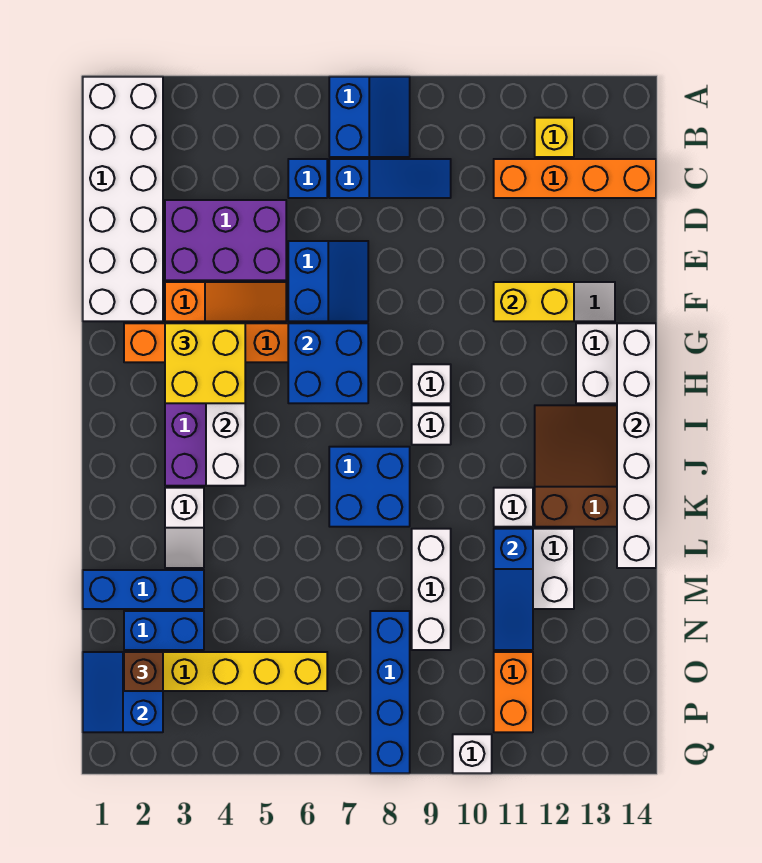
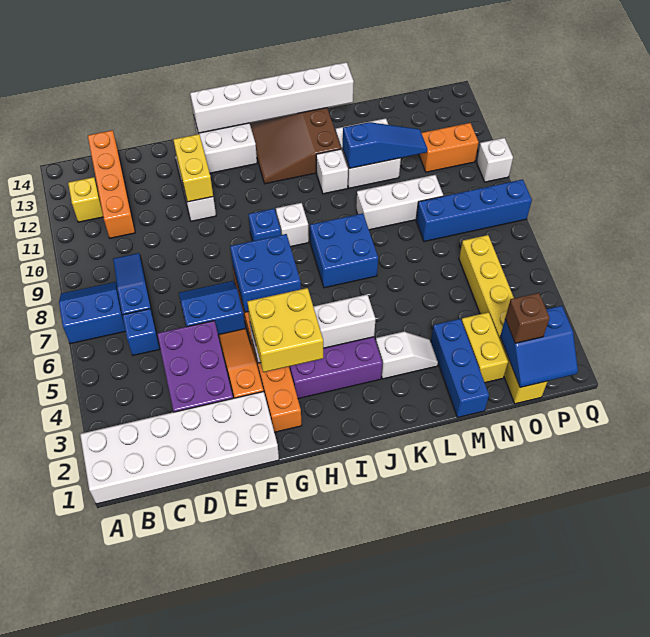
white 1x1 brick [412,364,451,403] -> blue 1x1 brick [248,209,281,241]
blue 1x2 brick [124,611,204,650] -> yellow 1x2 brick [462,312,508,383]

